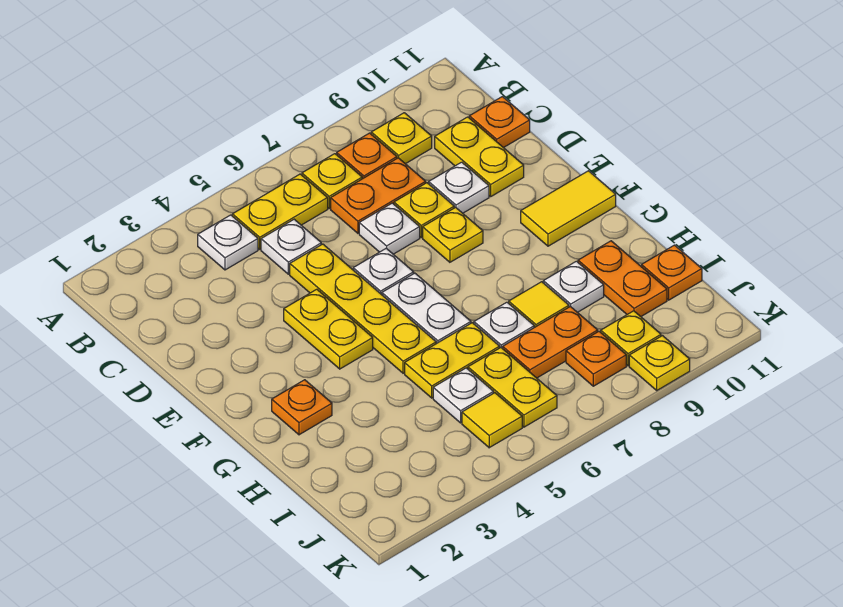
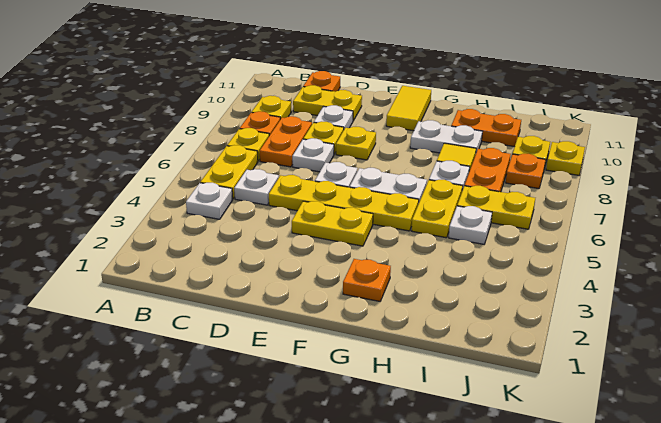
white 1x1 plate [543,261,604,312] -> white 1x2 plate [410,120,482,153]
orange 1x1 plate [642,245,702,300] -> none
yellow 1x1 tile [462,393,522,448] -> none

